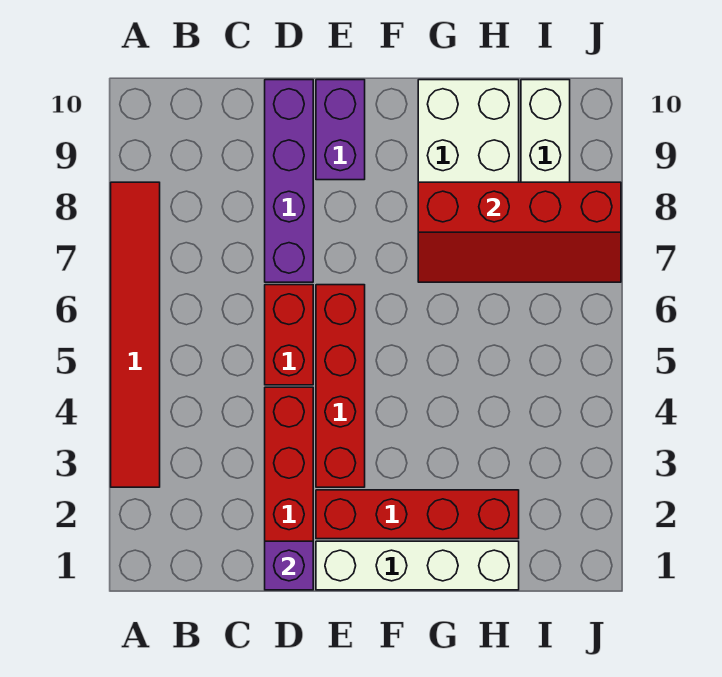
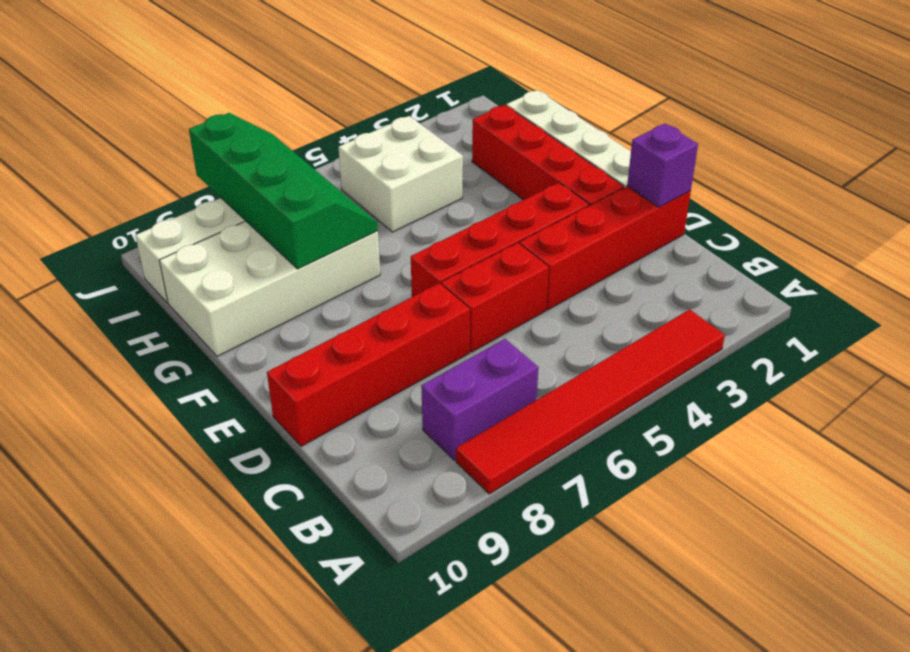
purple 1x4 brick [265,80,313,282] -> red 1x4 brick [267,283,470,446]
purple 1x2 brick [316,80,365,180] -> purple 1x2 brick moved to [421,339,539,460]
red 2x4 slope [418,182,621,282] -> green 2x4 slope [189,113,378,269]
none -> white 2x2 brick [339,116,463,232]

